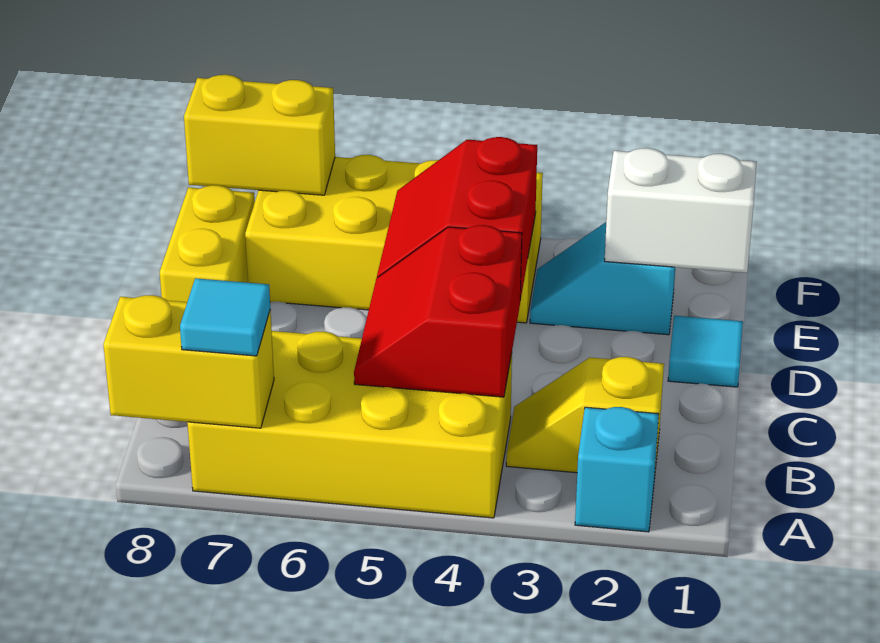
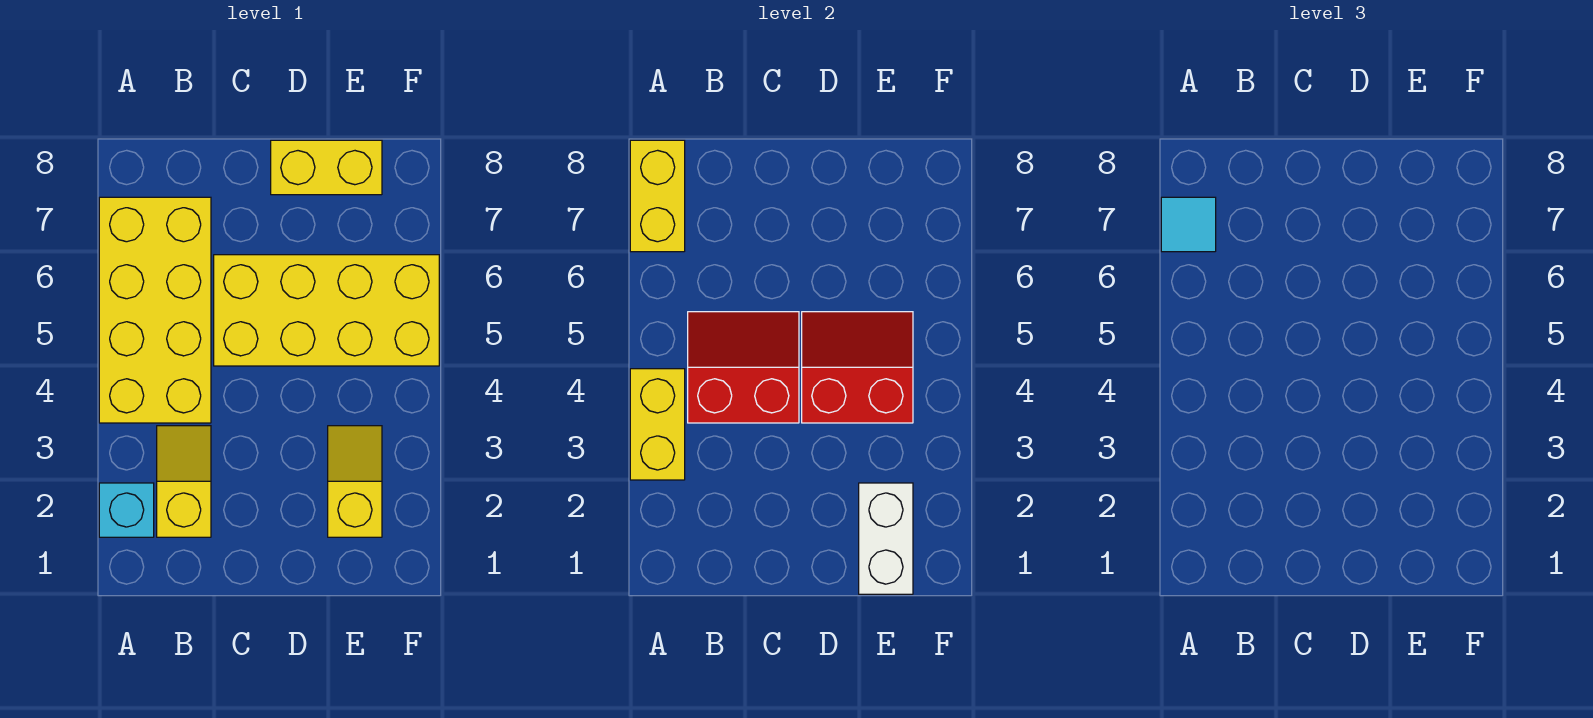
cyan 1x1 tile [668,316,743,387] -> none
cyan 1x2 slope [530,222,675,335] -> yellow 1x2 slope [328,426,382,537]
yellow 2x4 brick [245,155,543,323] -> yellow 2x4 brick turned to [214,255,439,366]
yellow 1x2 brick [184,75,335,195] -> yellow 1x2 brick moved to [630,369,685,480]

